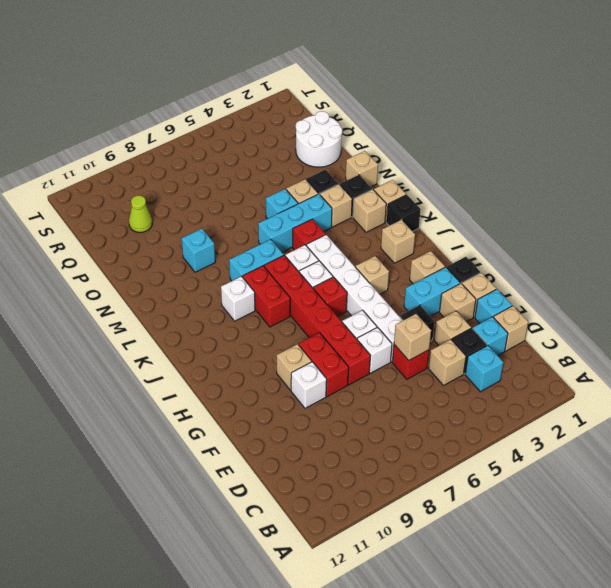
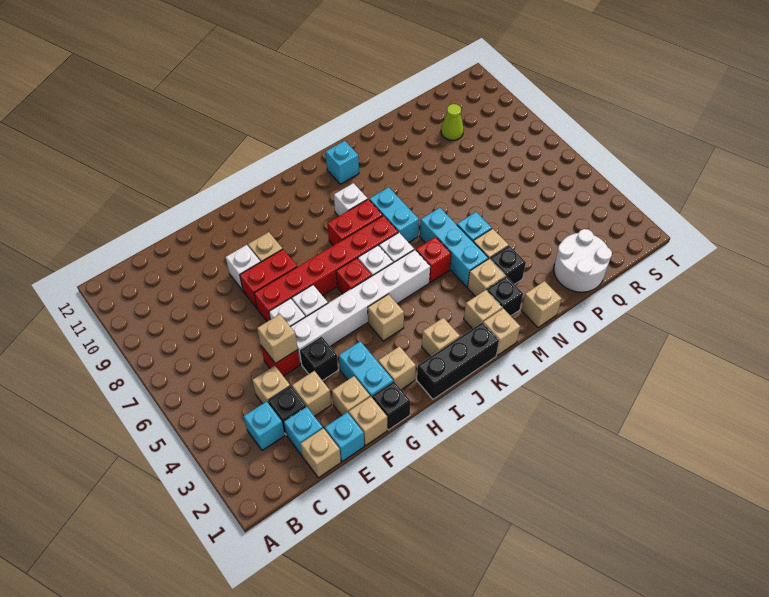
black 1x1 brick [387,195,421,231] -> black 1x3 brick [417,323,499,399]
cyan 1x1 brick [182,228,215,272] -> cyan 1x1 brick moved to [326,141,359,184]

